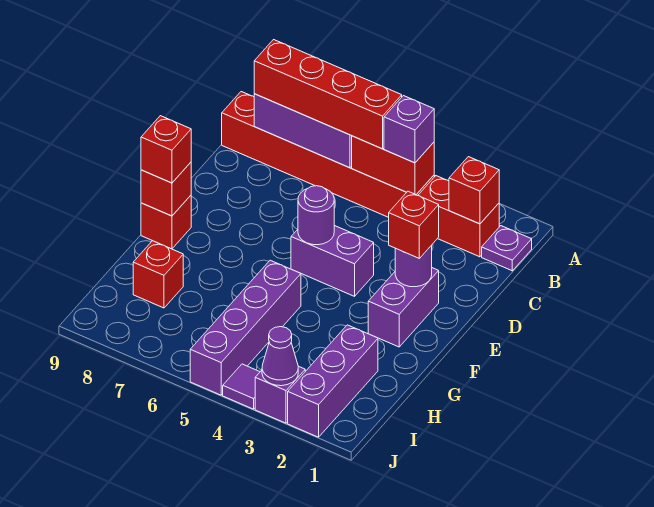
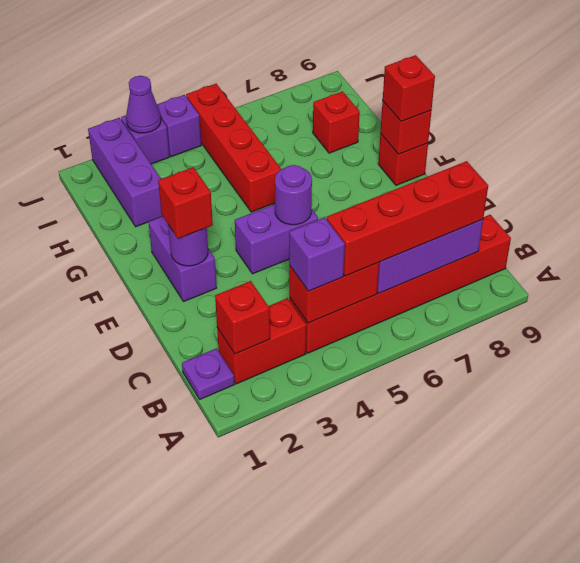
purple 1x4 brick [190,260,301,395] -> red 1x4 brick [186,84,281,212]
purple 1x1 tile [223,364,260,409] -> purple 1x1 brick [157,95,201,157]

